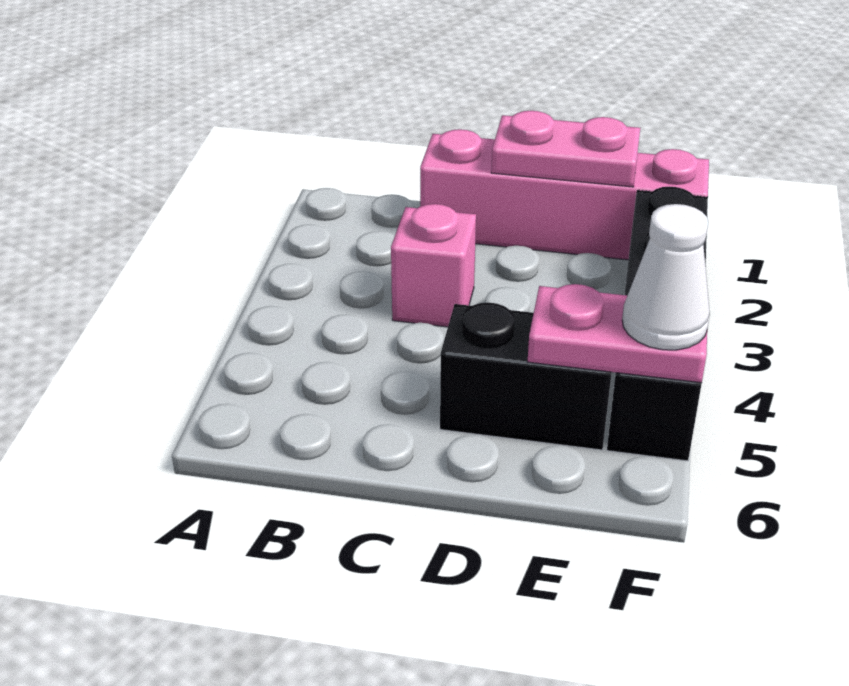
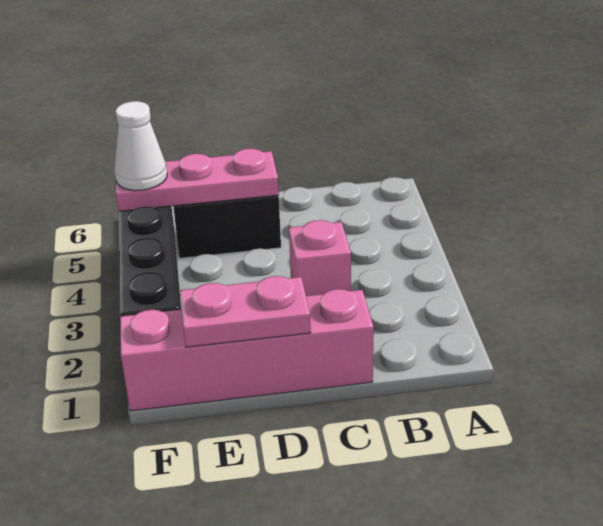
pink 1x2 plate [528,284,707,383] -> pink 1x3 plate [116,149,279,211]

